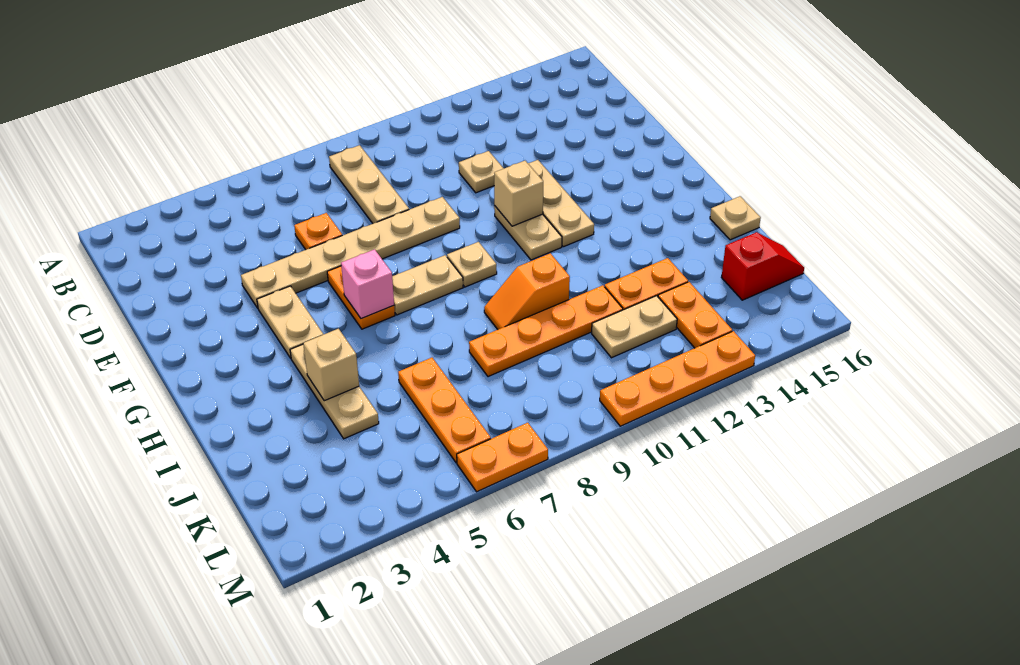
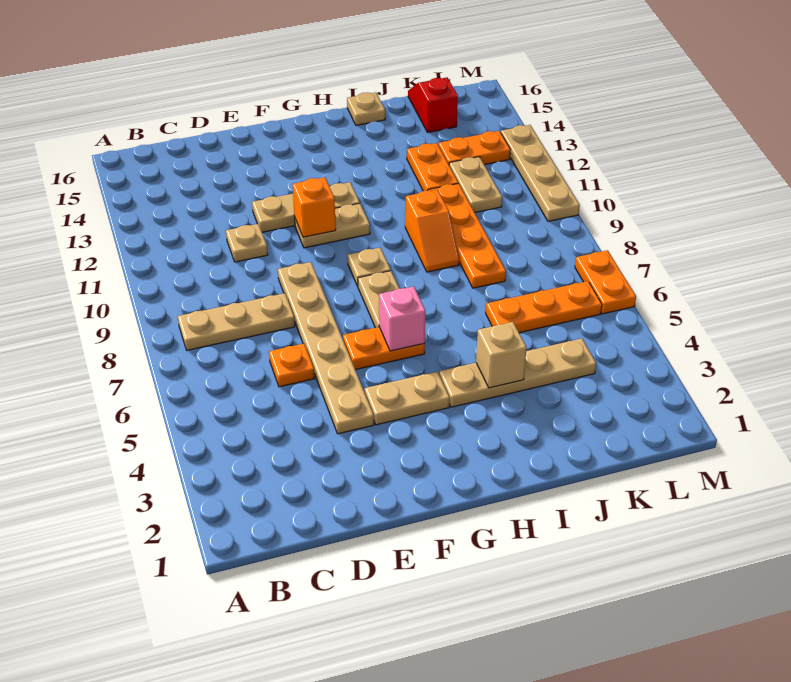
tan 1x1 brick [494,161,543,226] -> orange 1x1 brick [293,177,336,237]
tan 1x3 plate [290,344,379,439] -> tan 1x4 plate [439,338,596,407]
orange 1x4 plate [600,331,755,426] -> tan 1x4 plate [501,125,580,221]

